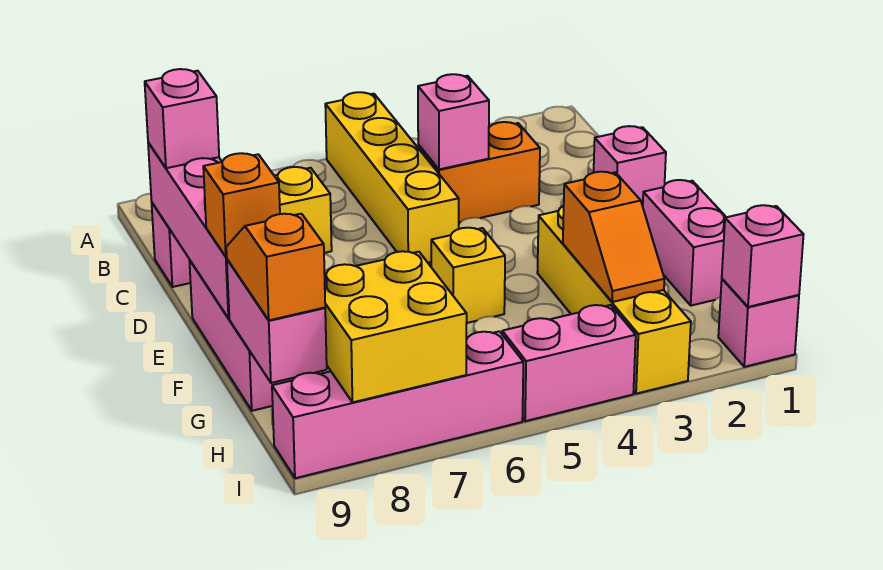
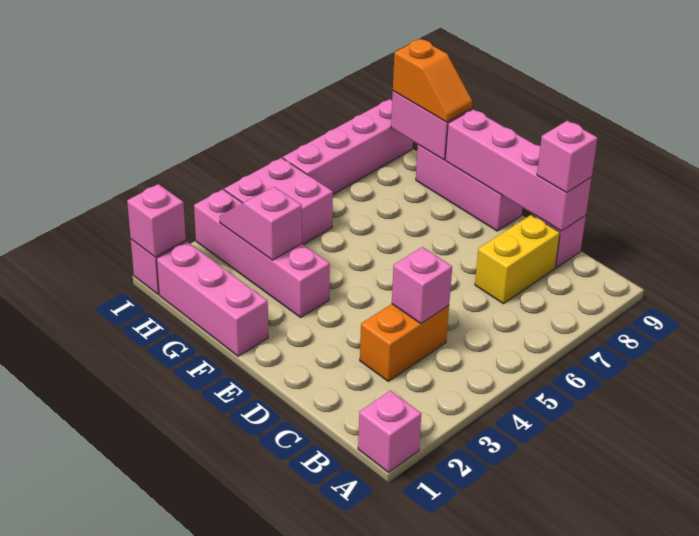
yellow 1x4 brick [325,92,459,263] -> none
pink 1x1 brick [594,126,666,206] -> pink 1x1 brick moved to [358,391,421,472]
pink 1x2 brick [643,180,726,306] -> pink 1x3 brick [156,242,268,356]
yellow 1x4 brick [537,206,691,394] -> pink 1x4 brick [194,189,330,317]
yellow 1x1 brick [431,228,505,323] -> none
orange 1x1 brick [203,153,280,257] -> none
orange 1x2 slope [563,172,664,302] -> pink 1x2 slope [220,187,302,260]
yellow 2x2 brick [324,251,467,402] -> none
pink 1x2 brick [502,305,636,421] -> pink 2x2 brick [224,158,333,245]

